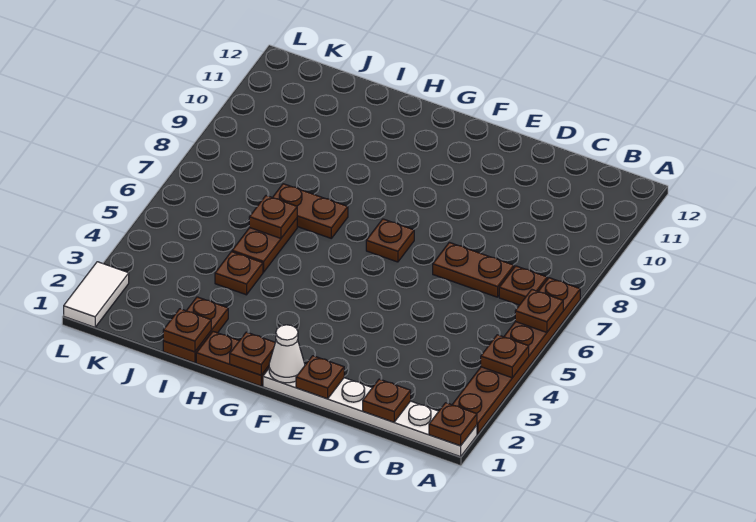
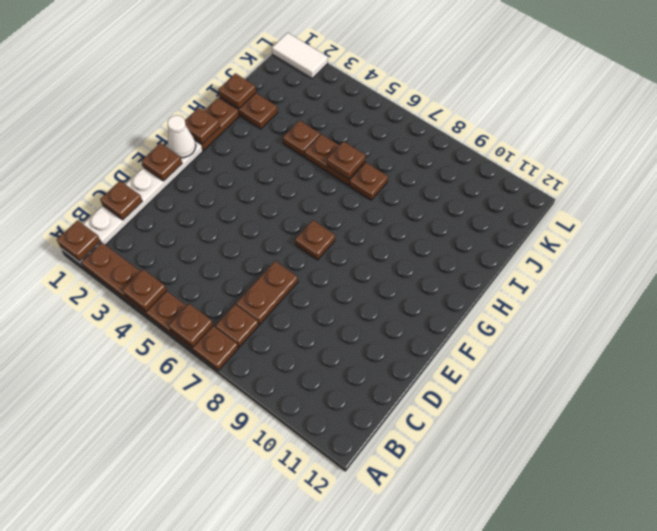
brown 1x2 plate [272,184,348,238] -> brown 1x1 plate [349,163,388,200]

